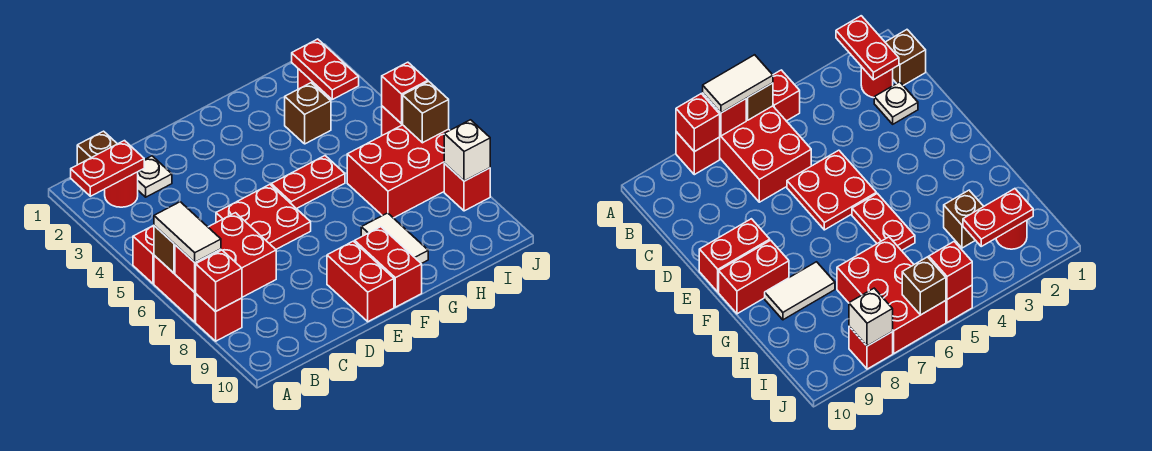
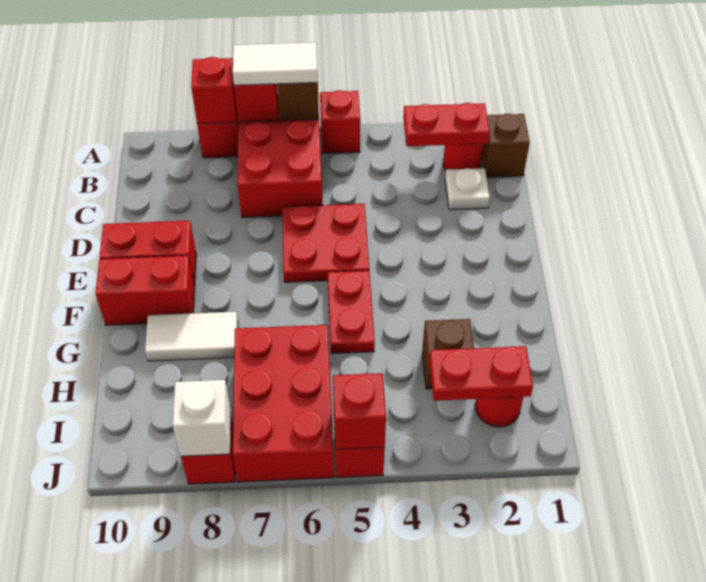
red 1x2 plate [71,141,144,196] -> red 1x2 plate turned to [403,103,490,146]
brown 1x1 brick [402,81,449,143] -> none

